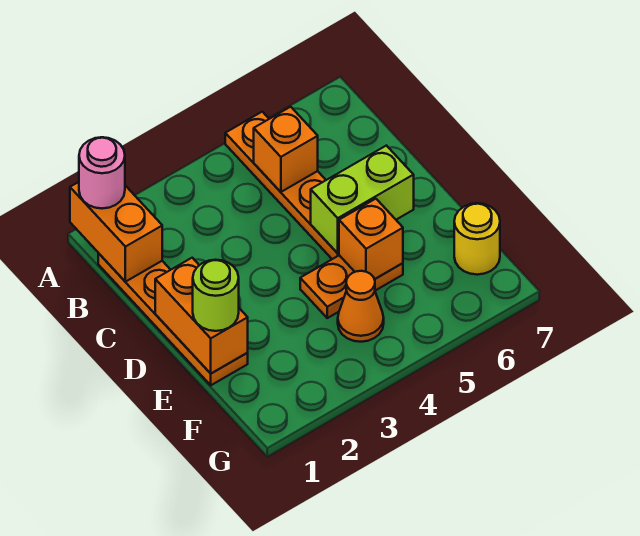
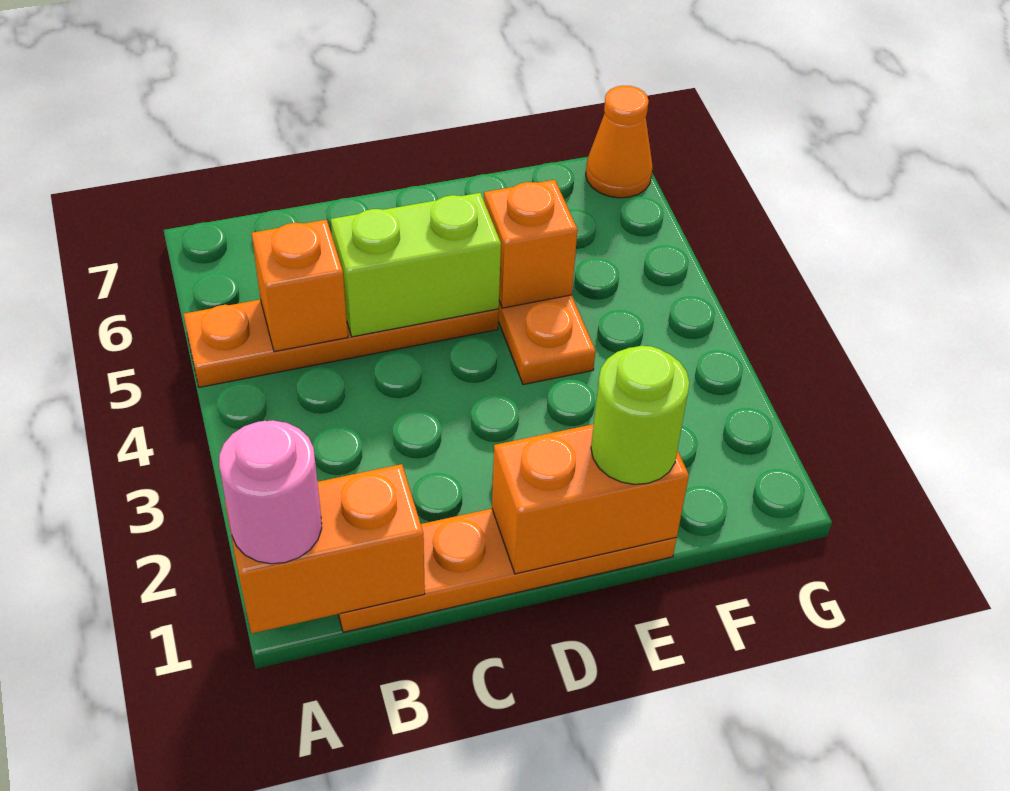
lime 1x2 brick [311,146,414,253] -> lime 1x2 brick turned to [331,193,501,337]
orange 1x1 cone [338,271,384,342] -> orange 1x1 cone moved to [586,86,653,198]
yellow 1x1 round brick [454,203,500,275] -> none

